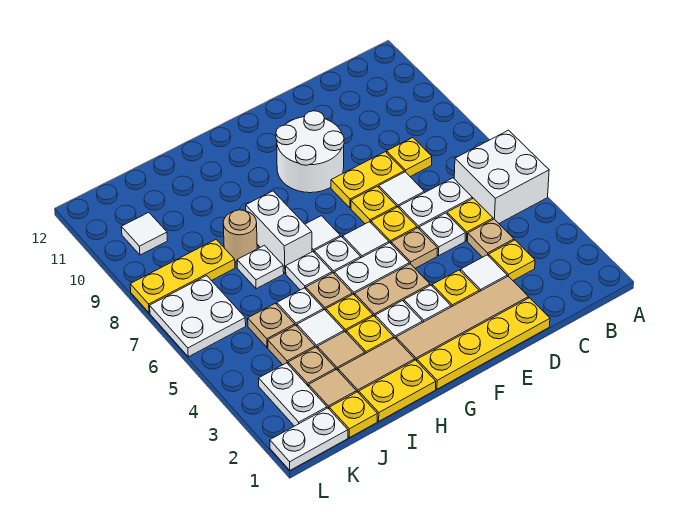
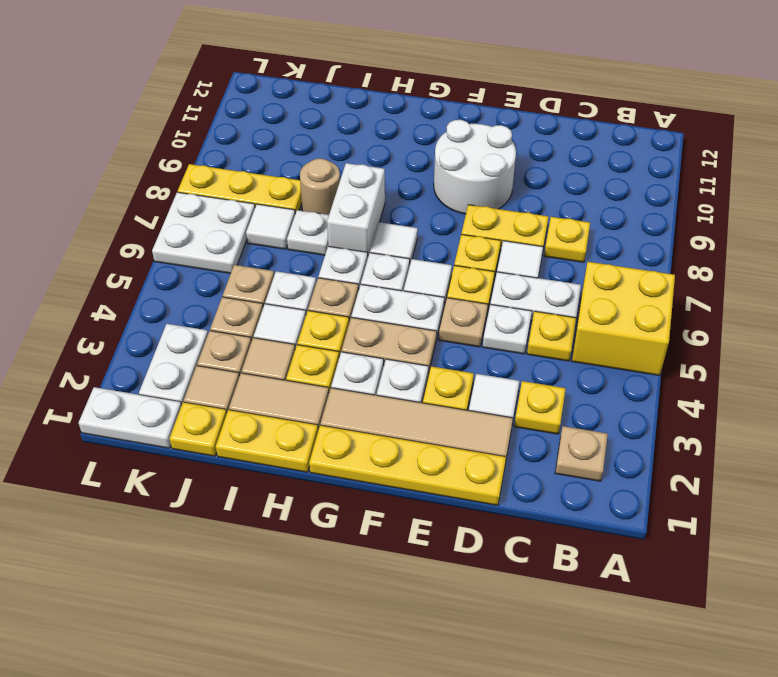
white 2x2 brick [454,130,549,223] -> yellow 2x2 brick [572,262,675,376]
tan 1x1 plate [467,219,514,257] -> tan 1x1 plate moved to [555,426,608,481]
white 1x1 tile [121,212,168,255] -> white 1x1 tile moved to [246,204,295,249]

